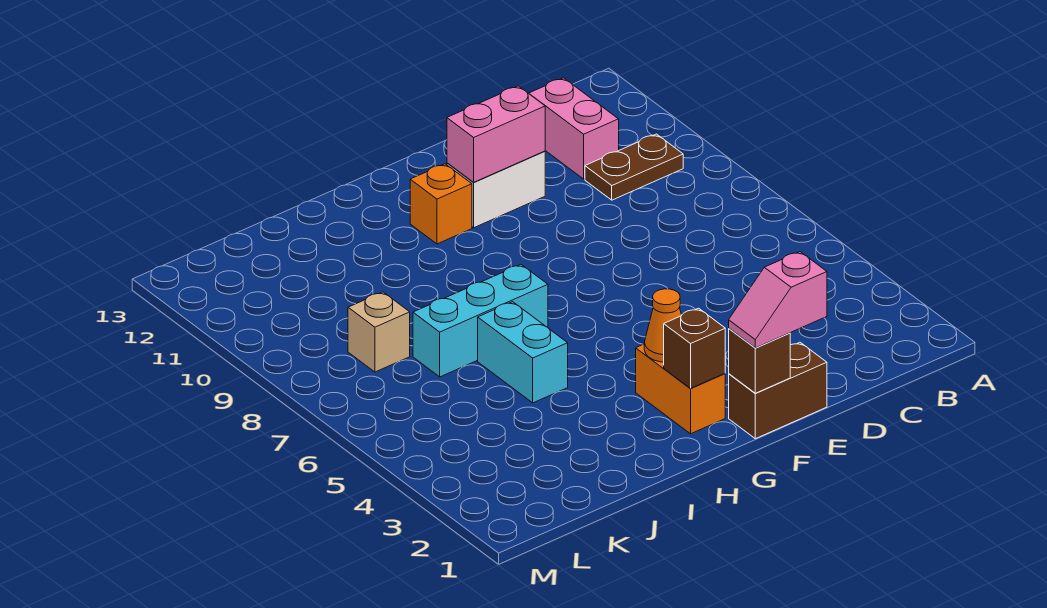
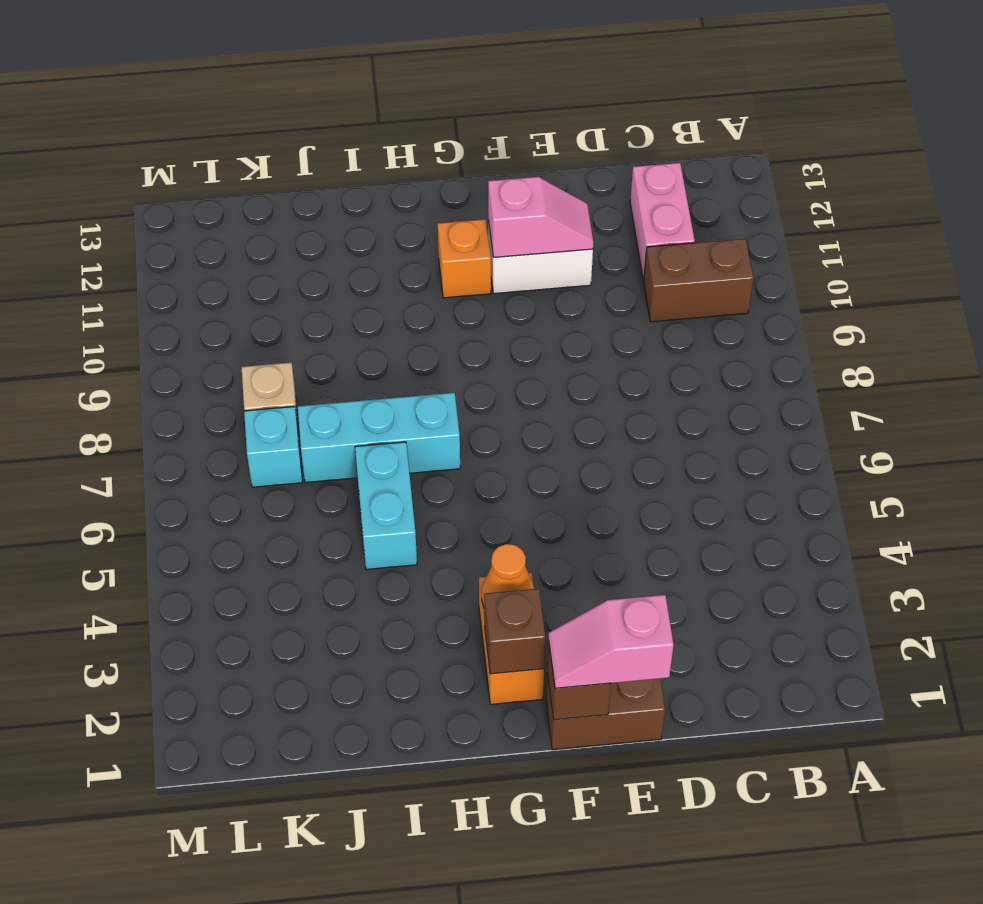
brown 1x2 plate [585,134,683,200] -> brown 1x2 brick [644,239,753,322]
pink 1x2 brick [447,86,545,182] -> pink 1x2 slope [488,177,593,257]
none -> cyan 1x1 brick [244,407,302,487]

